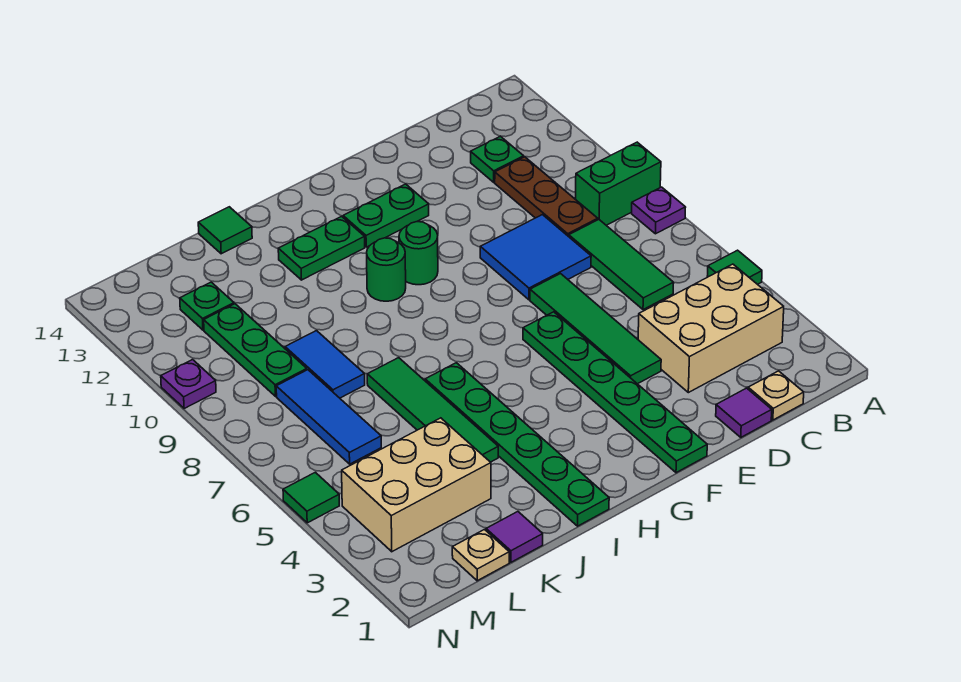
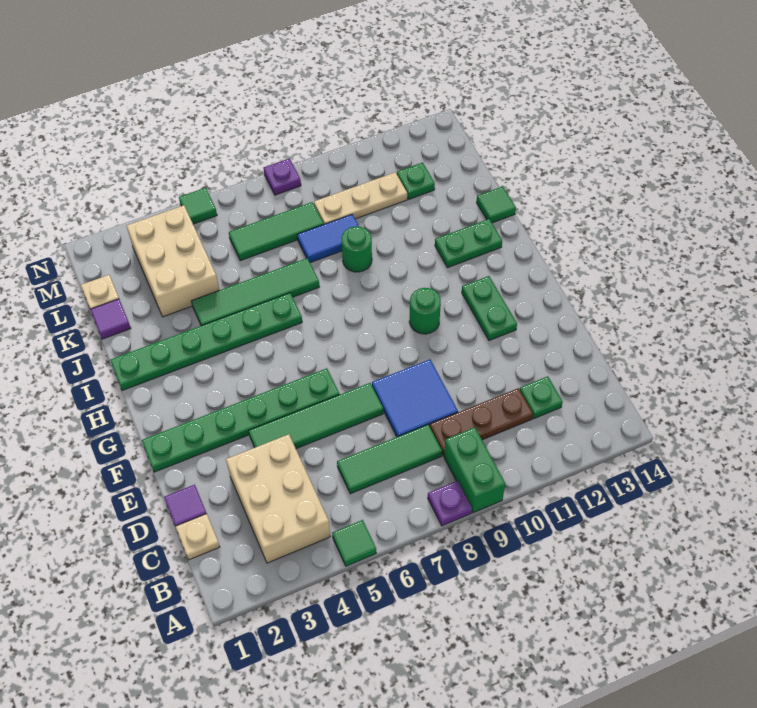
green 1x1 round brick [367,238,406,301] -> green 1x1 round brick moved to [342,226,372,272]
green 1x2 plate [278,216,365,280] -> green 1x2 plate turned to [435,219,502,268]
blue 1x3 tile [276,370,381,464] -> green 1x3 tile [229,202,324,261]
green 1x3 plate [204,304,307,396] -> tan 1x3 plate [314,172,407,224]
purple 1x1 plate [161,360,216,409] -> purple 1x1 plate moved to [264,158,301,195]

